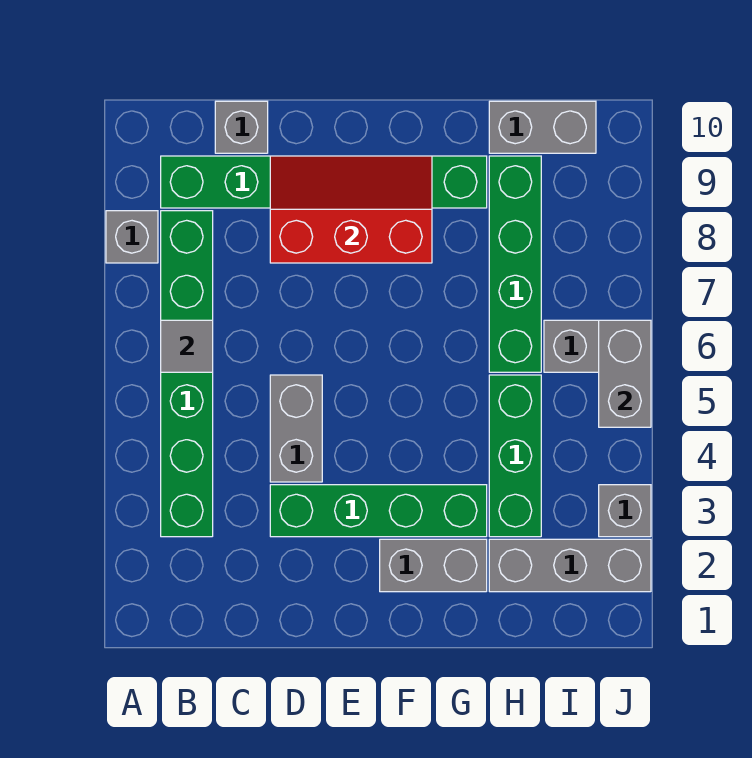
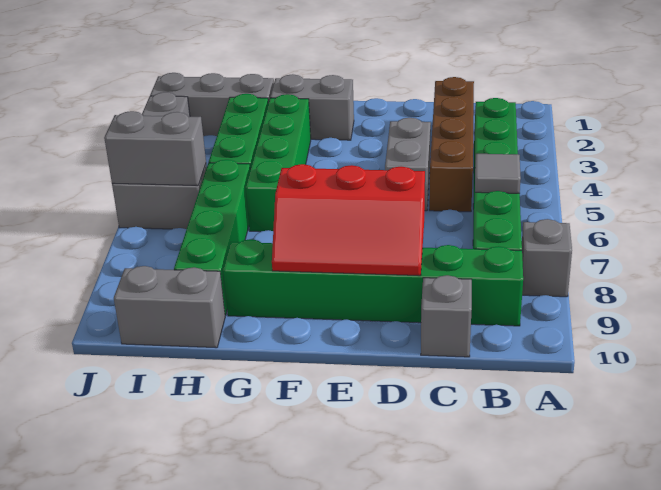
none -> brown 1x4 brick [429,77,474,212]
green 1x4 brick [270,485,487,537] -> green 1x4 brick turned to [246,94,311,232]
grey 1x2 brick [599,320,651,427] -> grey 1x2 brick turned to [104,111,206,186]

